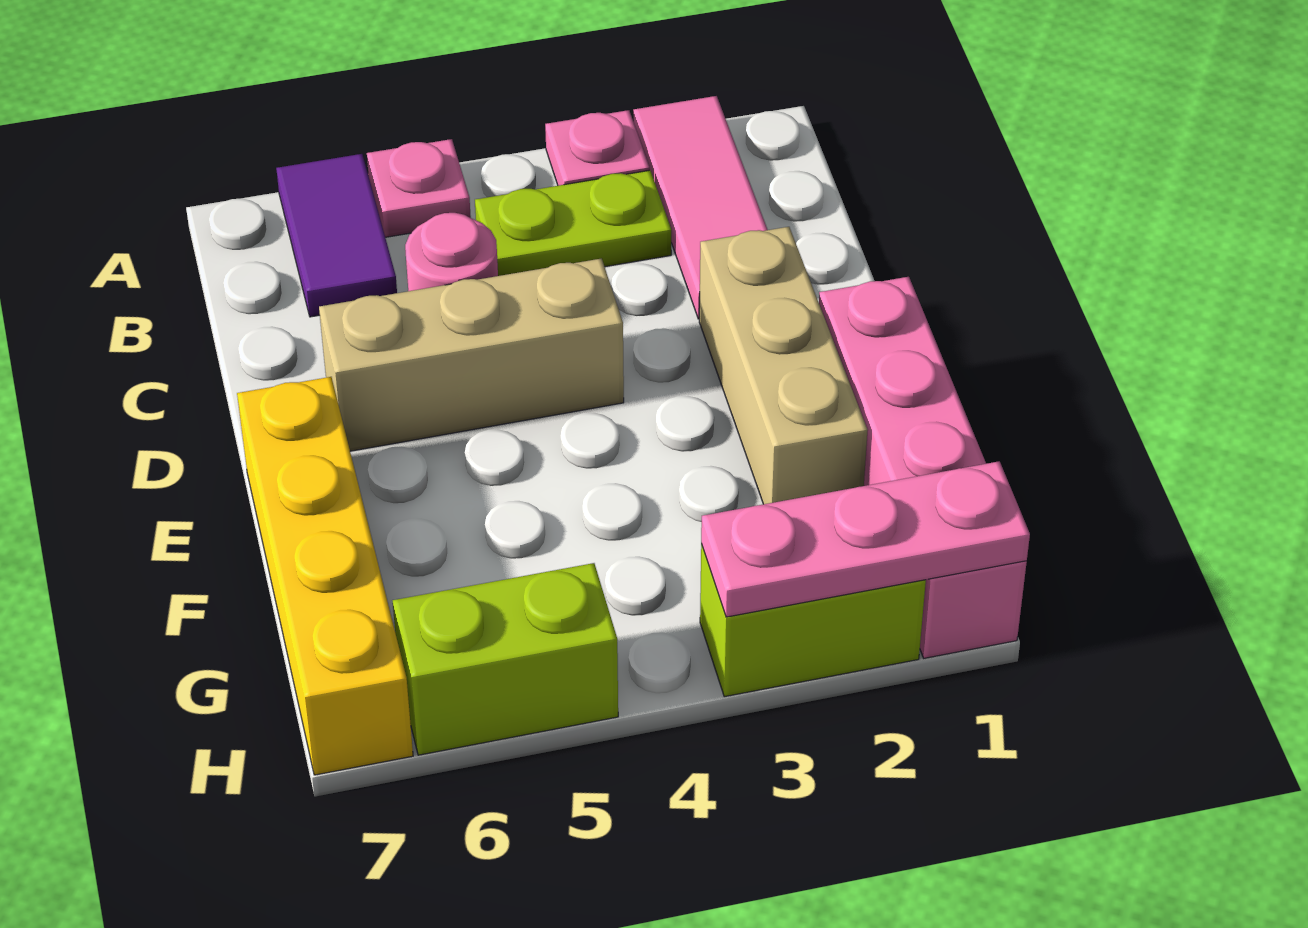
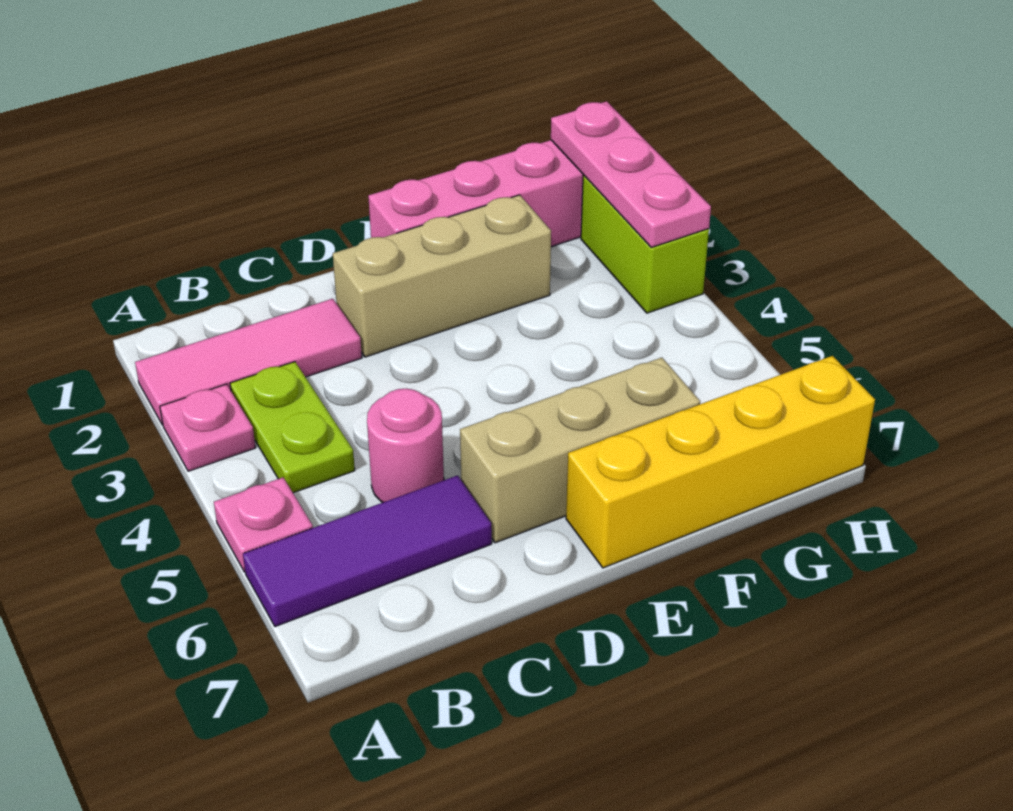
purple 1x2 tile [276,154,397,317] -> purple 1x3 tile [243,476,492,627]
tan 1x3 brick [319,259,624,451] -> tan 1x3 brick turned to [460,358,700,543]
lime 1x2 brick [393,563,618,755] -> none

